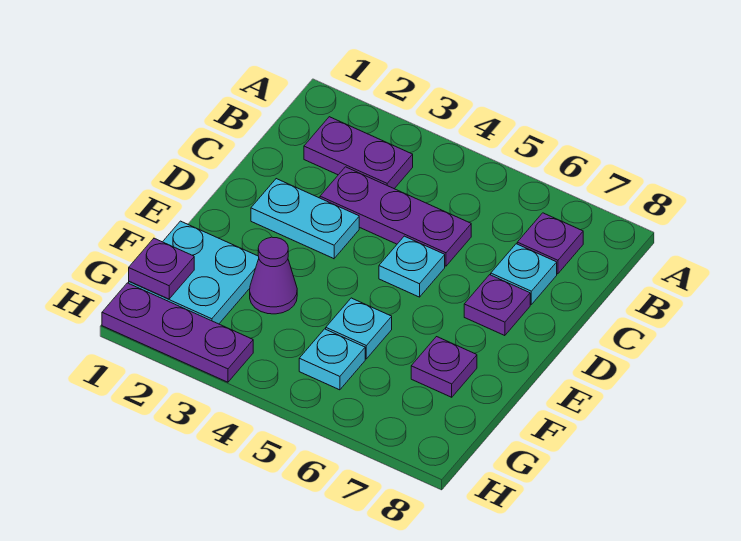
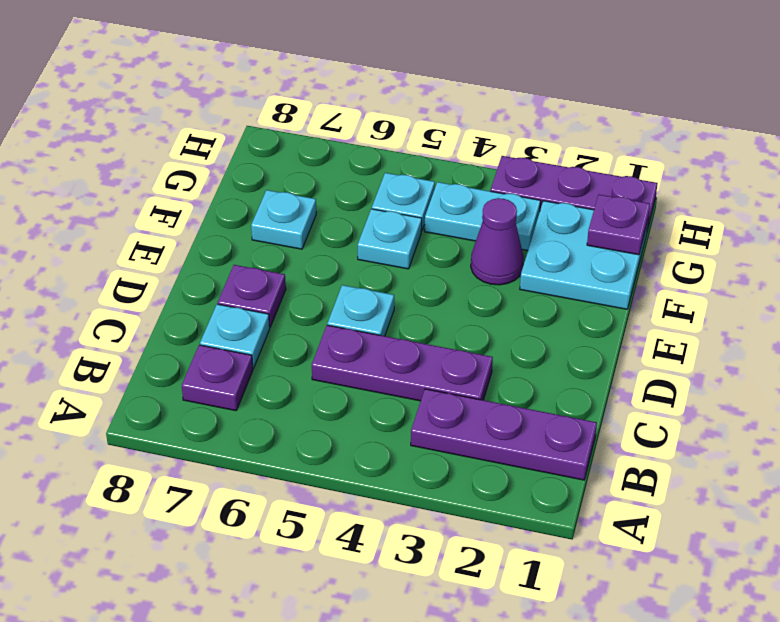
purple 1x2 plate [304,117,413,189] -> purple 1x3 plate [411,389,597,480]
cyan 1x2 plate [251,179,359,259] -> cyan 1x2 plate moved to [425,182,540,251]
purple 1x1 plate [411,337,477,397] -> cyan 1x1 plate [251,190,316,249]

